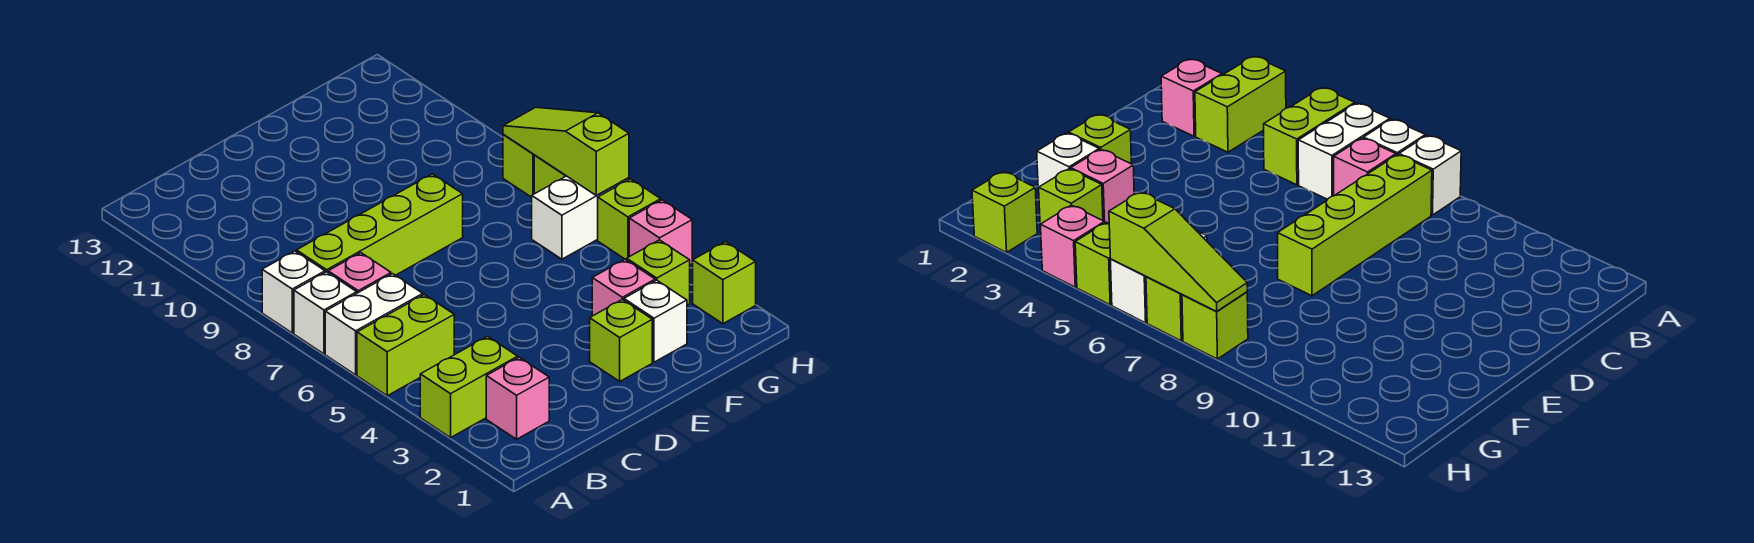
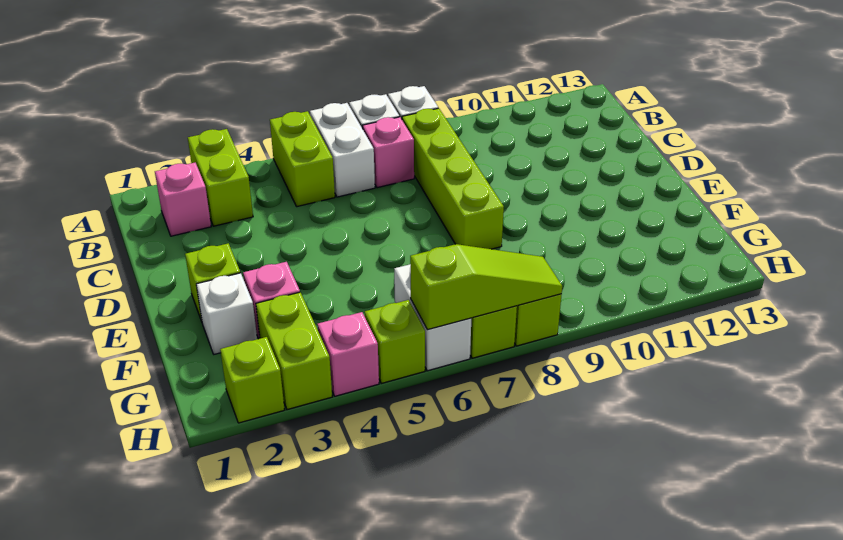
lime 1x1 brick [627,240,690,305] -> lime 1x2 brick [256,292,332,410]

